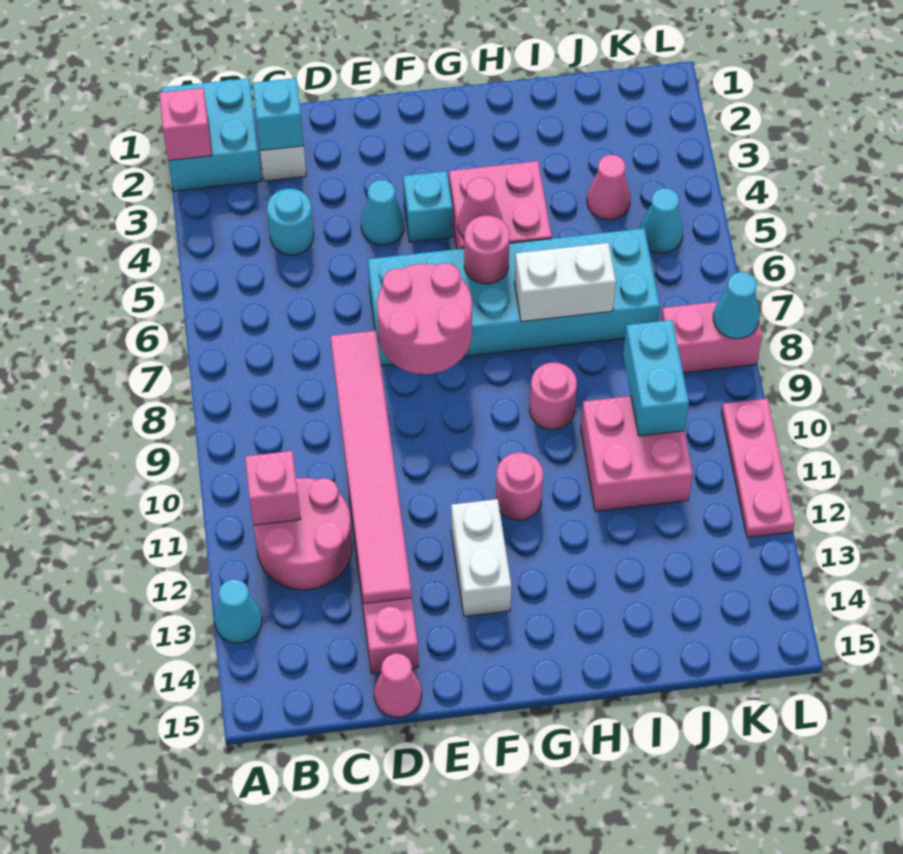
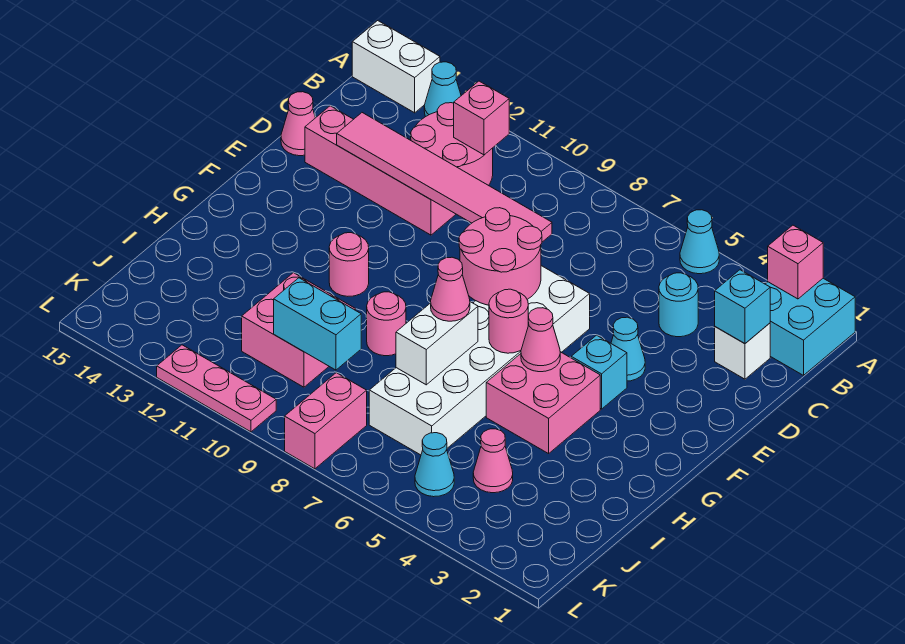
cyan 2x6 brick [368,228,660,366] -> white 2x6 brick [369,266,590,455]
white 1x2 brick [451,499,511,616] -> white 1x2 brick moved to [352,21,440,113]
none -> pink 1x1 cone [431,257,470,321]
cyan 1x1 cone [713,272,759,339] -> cyan 1x1 cone moved to [680,210,719,274]

